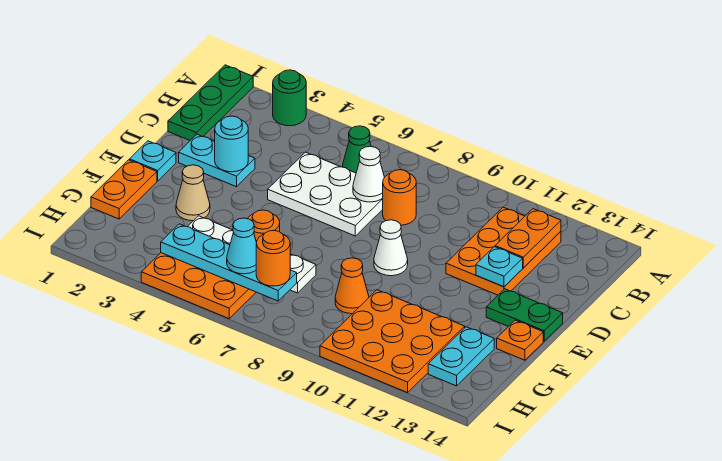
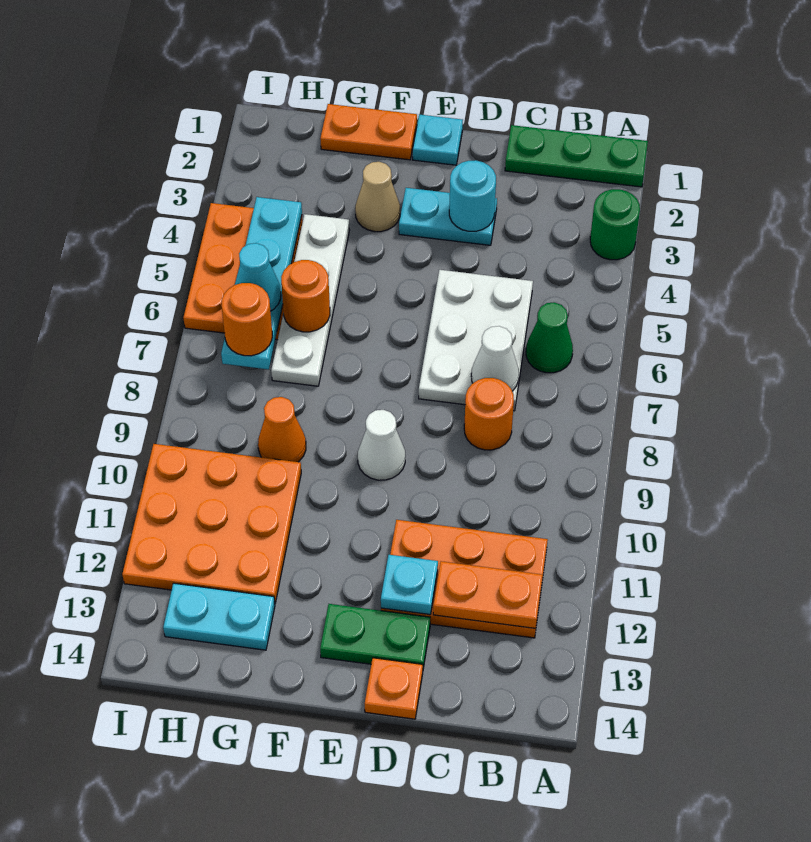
cyan 1x2 plate [179,134,255,187] -> cyan 1x2 plate turned to [399,188,497,245]
green 1x2 plate [486,289,563,341] -> green 1x2 plate turned to [320,604,430,668]
orange 1x1 plate [497,320,543,360] -> orange 1x1 plate moved to [365,658,423,719]

